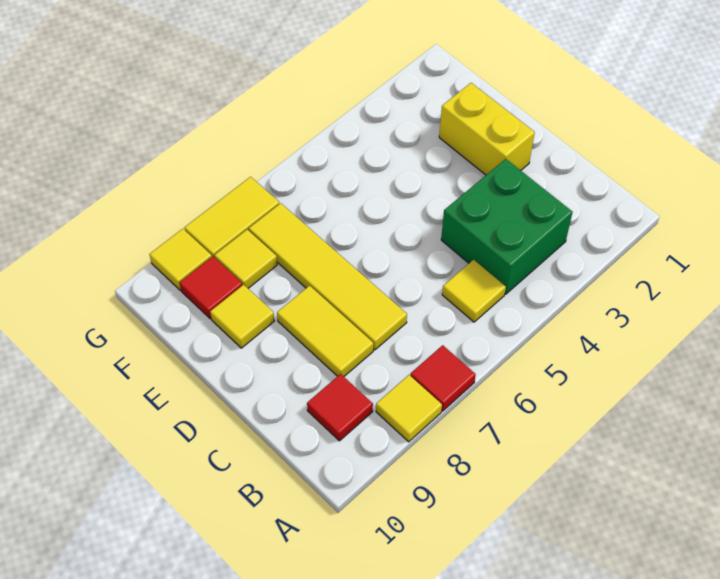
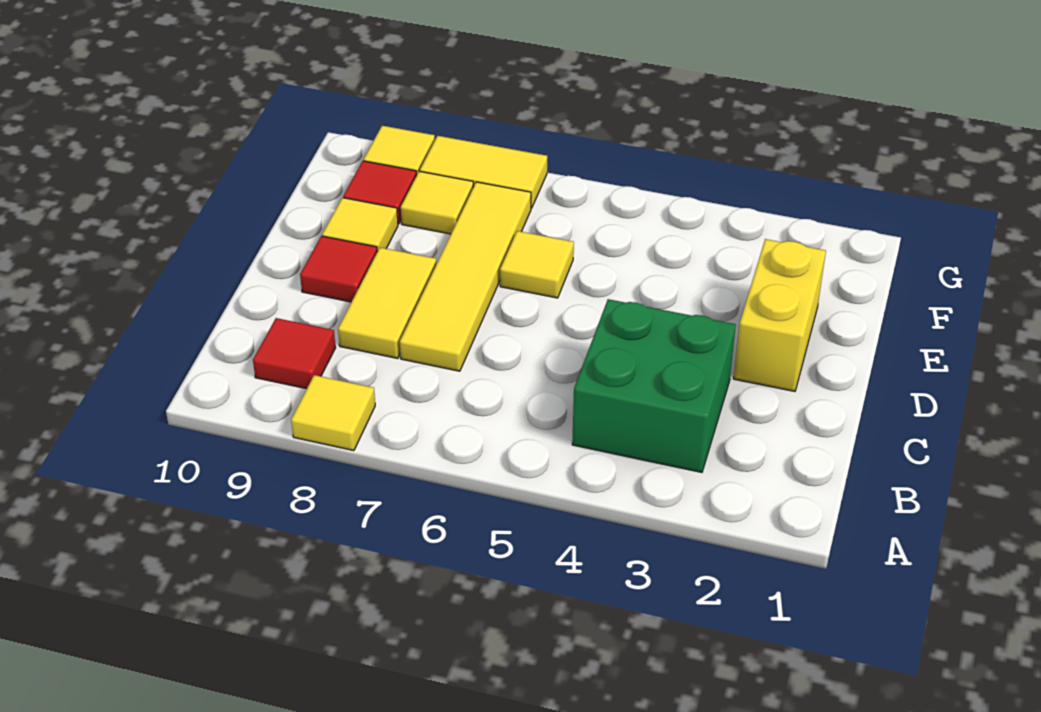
red 1x1 tile [410,345,476,411] -> red 1x1 tile moved to [300,236,377,302]
yellow 1x1 tile [442,260,506,322] -> yellow 1x1 tile moved to [500,231,574,298]

